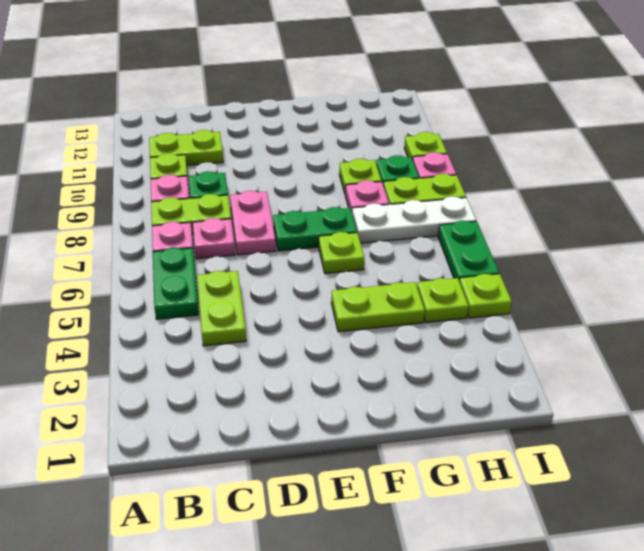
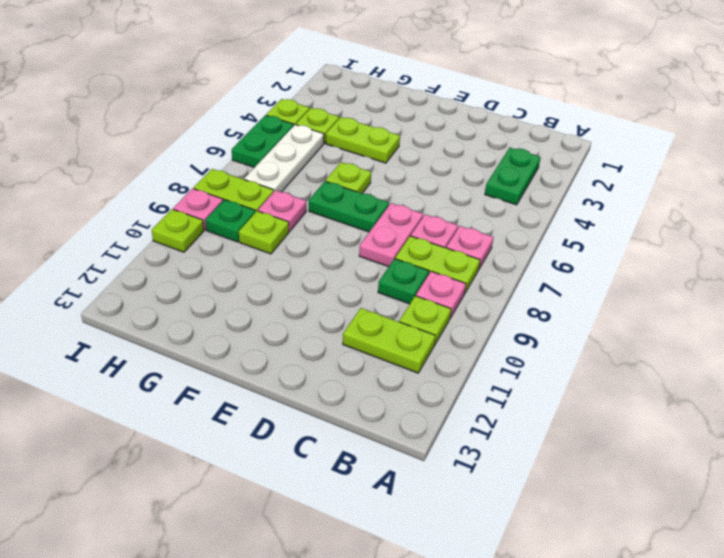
green 1x2 plate [153,248,198,319] -> green 1x2 plate moved to [485,148,541,205]
lime 1x2 plate [197,271,246,346] -> none
white 1x3 plate [352,197,476,243] -> white 1x3 plate turned to [244,125,324,192]

